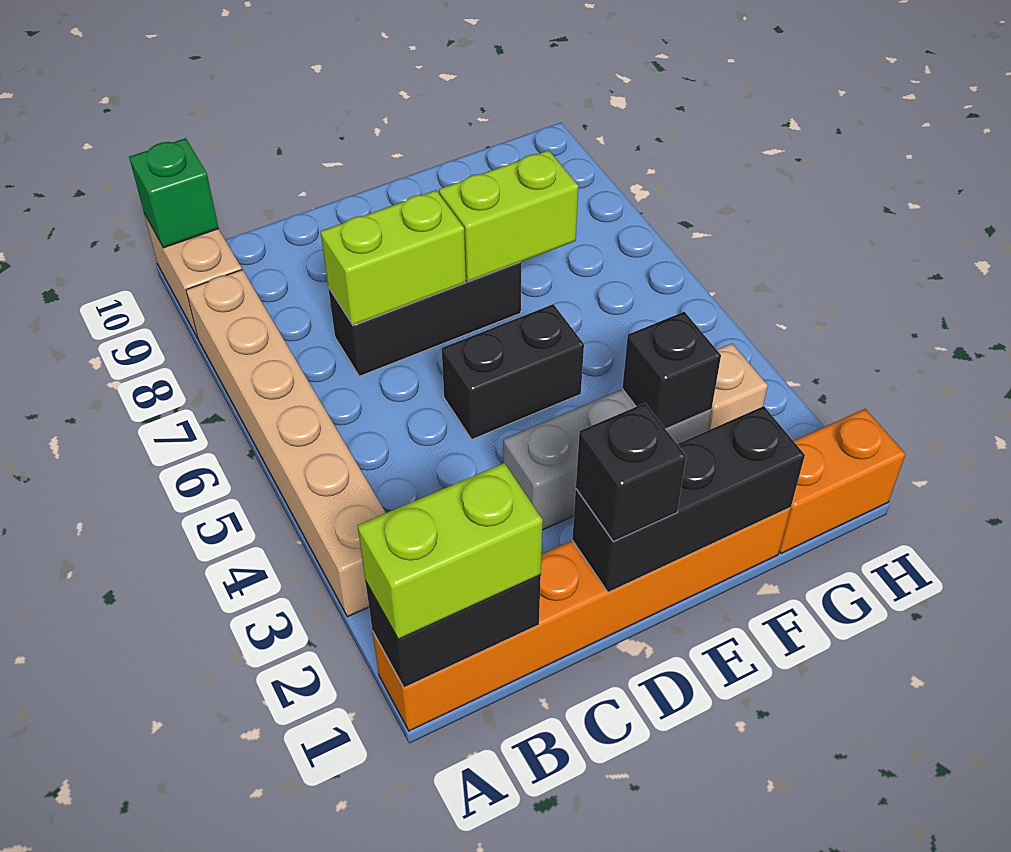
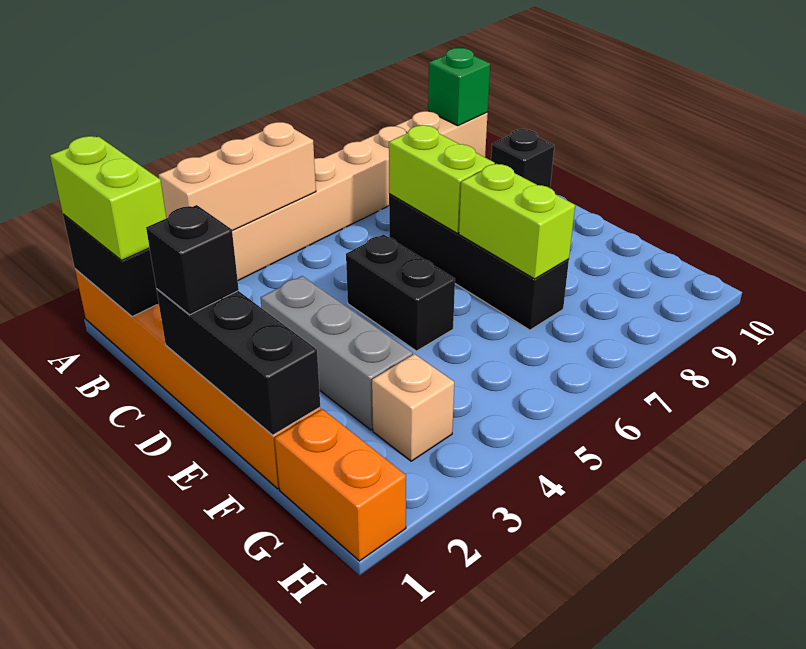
none -> tan 1x3 brick [159,122,316,231]
black 1x3 brick [328,262,521,376] -> black 1x4 brick [389,194,569,330]
black 1x1 brick [622,312,721,429] -> black 1x1 brick moved to [491,129,554,188]

